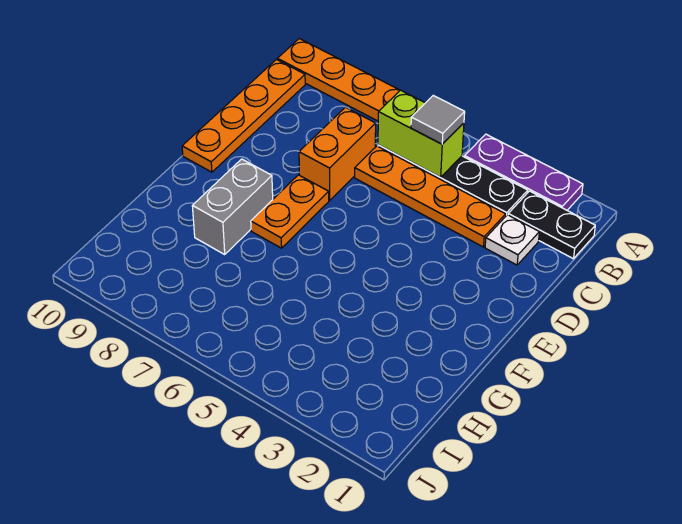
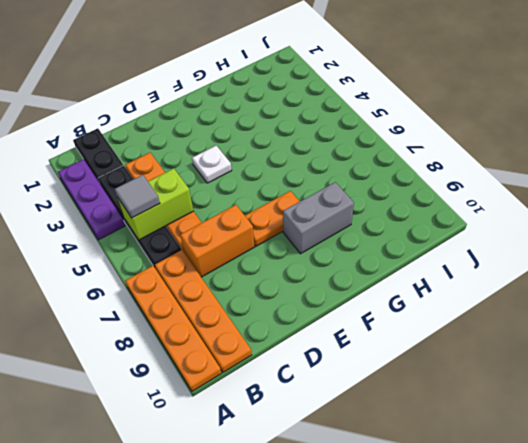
lime 1x2 brick [378,90,464,177] -> lime 1x2 brick turned to [118,168,193,240]
orange 1x4 plate [182,60,305,172] -> orange 1x4 plate turned to [155,250,252,372]
white 1x1 plate [485,215,539,265] -> white 1x1 plate moved to [192,146,232,183]

